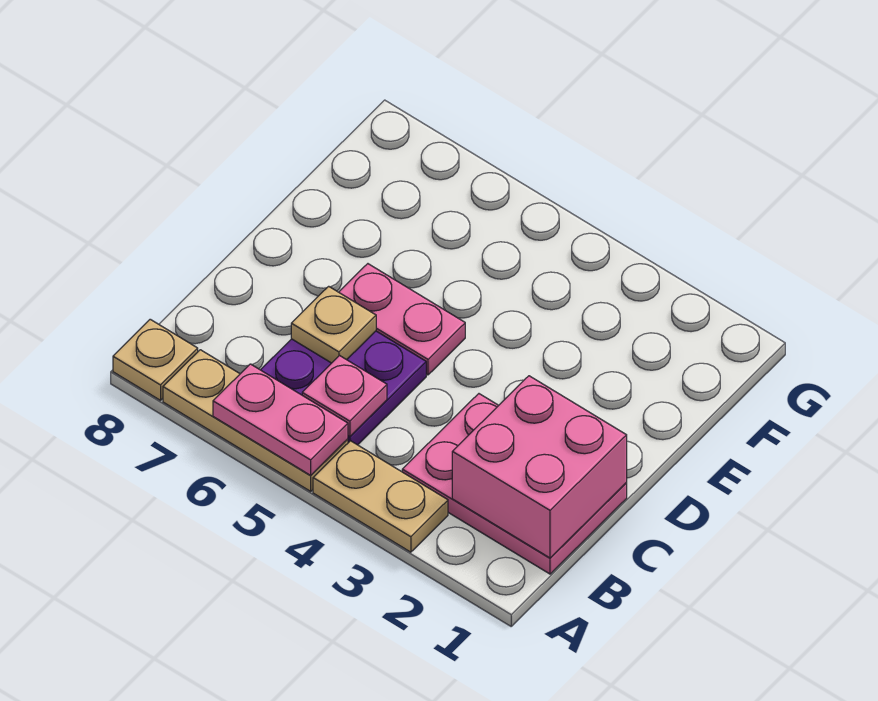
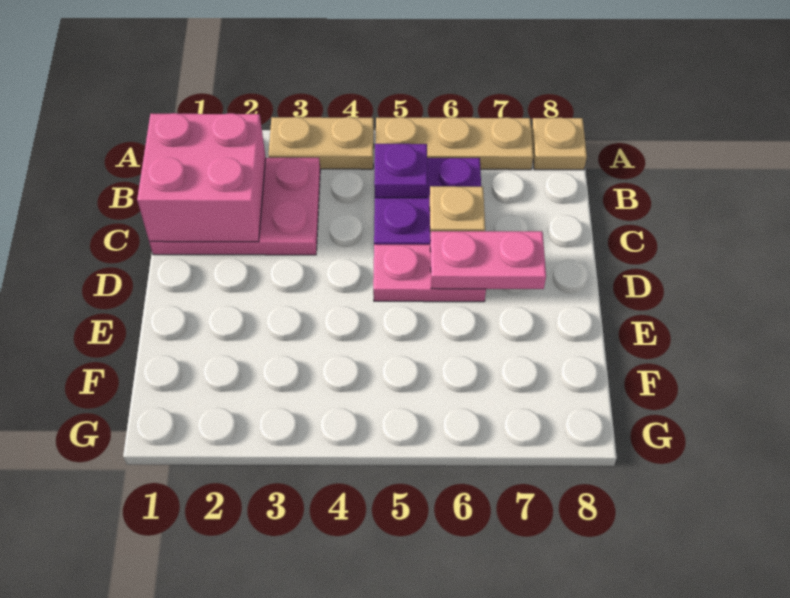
pink 1x2 plate [213,364,348,476] -> pink 1x2 plate moved to [430,231,546,289]
pink 1x1 plate [302,356,387,437] -> purple 1x1 plate [374,144,427,198]

